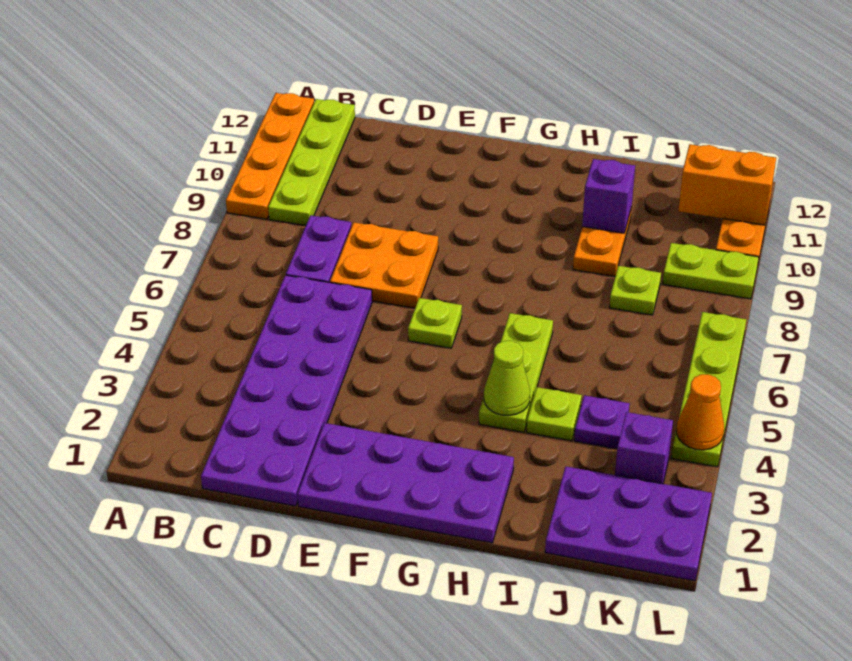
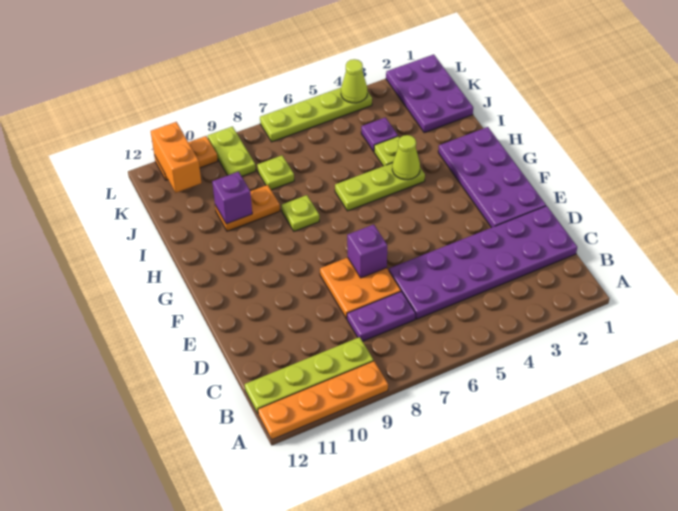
lime 1x1 plate [408,298,462,348] -> lime 1x1 plate moved to [281,195,319,231]
purple 1x1 brick [615,412,673,484] -> purple 1x1 brick moved to [347,224,387,278]
orange 1x1 cone [677,374,724,450] -> lime 1x1 cone [341,59,367,103]

